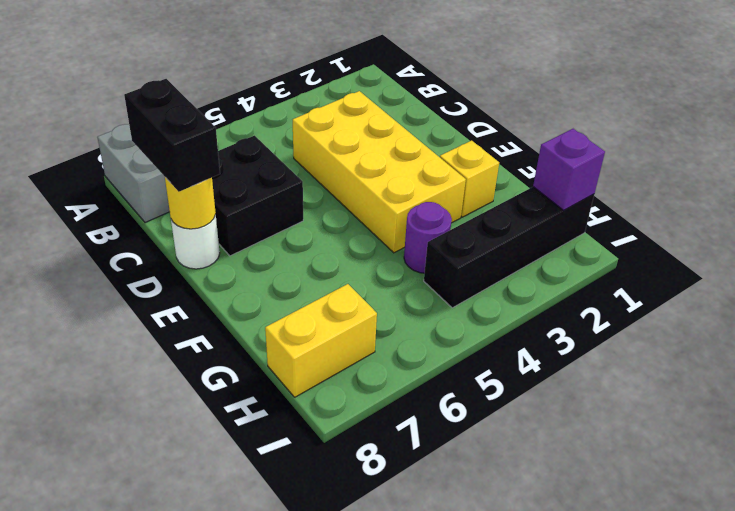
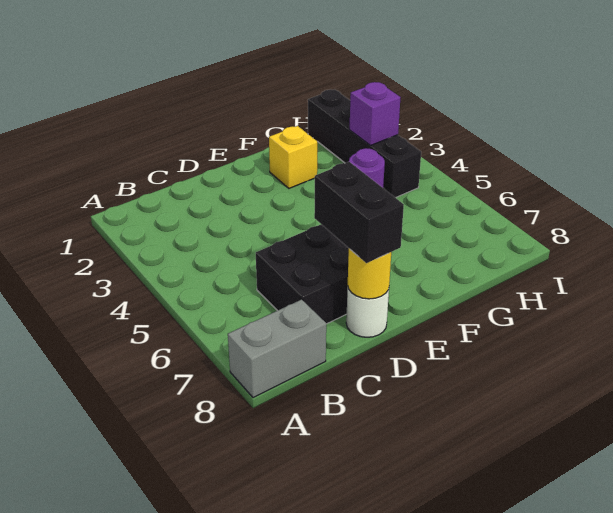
yellow 2x4 brick [293,91,466,253] -> none
black 1x2 brick [124,79,220,192] -> black 1x2 brick turned to [314,162,404,263]
purple 1x1 brick [533,129,605,210] -> purple 1x1 brick moved to [349,82,401,146]
yellow 1x2 brick [265,284,377,397] -> none

